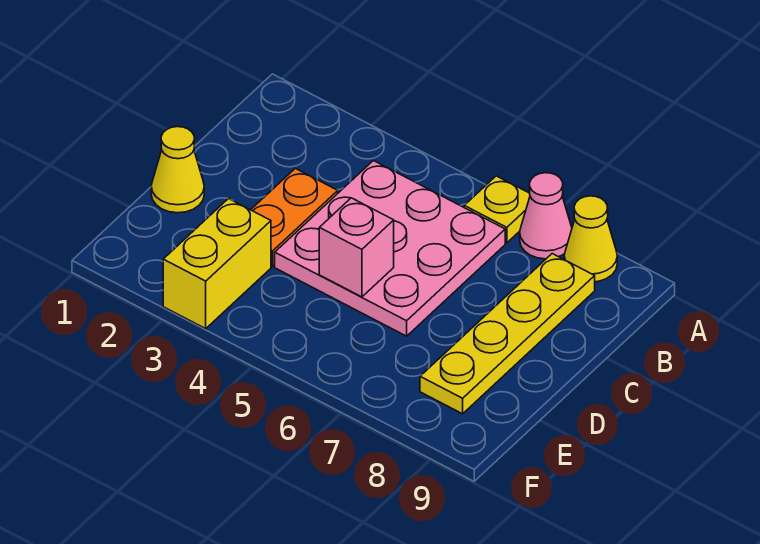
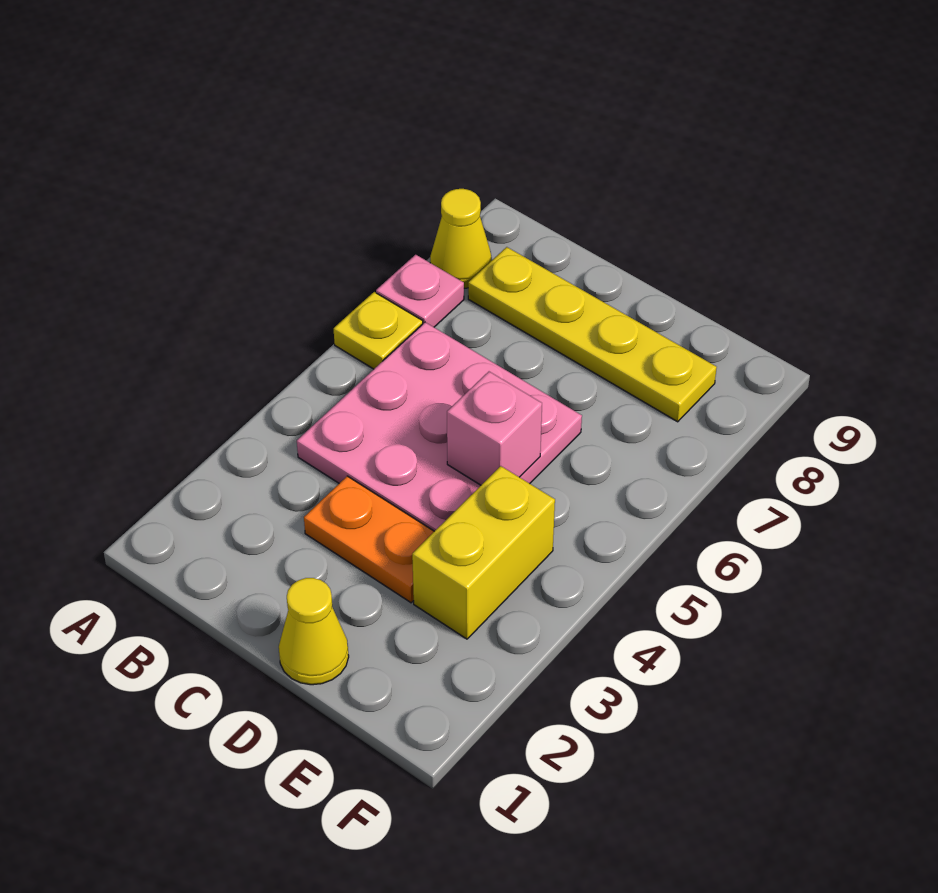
pink 1x1 cone [520,173,572,259] -> pink 1x1 plate [376,255,464,327]
yellow 1x2 brick [163,199,271,329] -> yellow 1x2 brick turned to [412,466,555,639]

